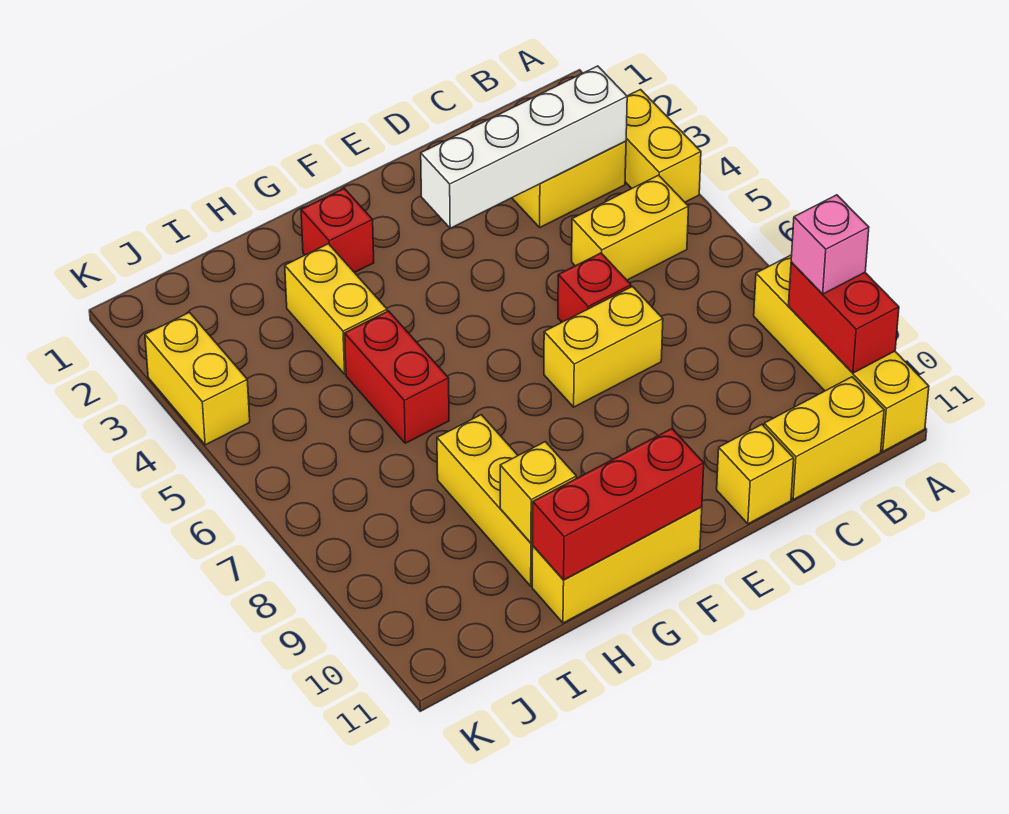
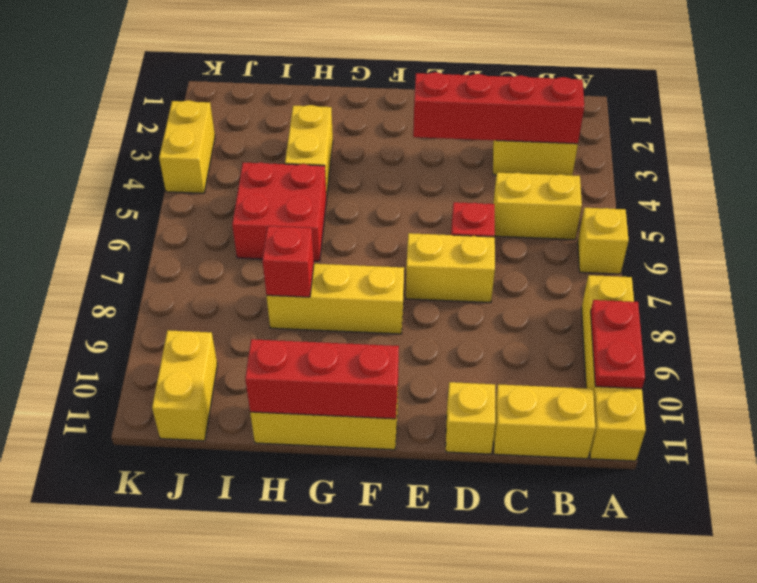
yellow 1x2 brick [625,90,701,202] -> yellow 1x2 brick moved to [152,330,217,441]
red 1x2 brick [789,262,899,373] -> red 1x2 plate [591,300,645,389]
pink 1x1 brick [791,195,869,294] -> none
white 1x4 brick [421,66,627,228] -> red 1x4 brick [413,72,584,144]
red 1x1 brick [301,188,374,273] -> red 1x1 brick moved to [262,226,314,297]
red 1x2 brick [345,311,449,443] -> red 2x2 brick [232,162,327,261]
yellow 1x3 brick [437,415,533,586] -> yellow 1x3 brick turned to [267,264,404,334]
yellow 1x1 brick [500,442,576,543] -> yellow 1x1 brick moved to [578,208,629,274]

